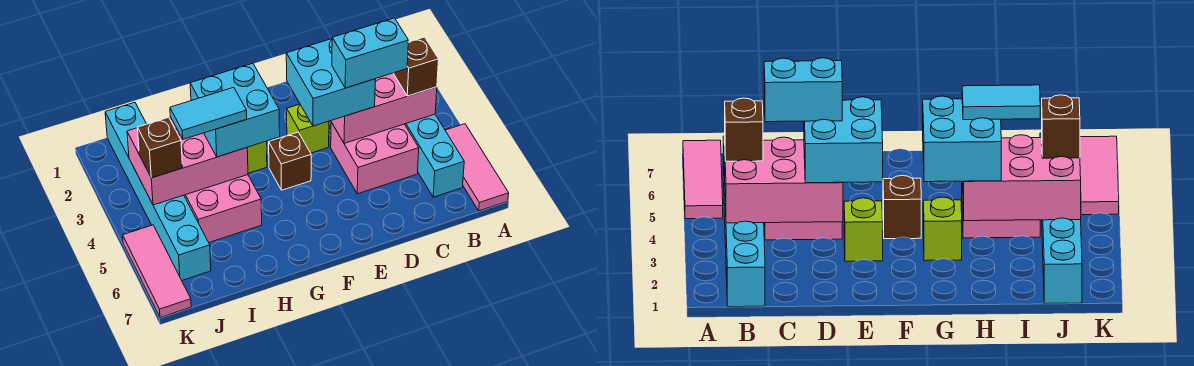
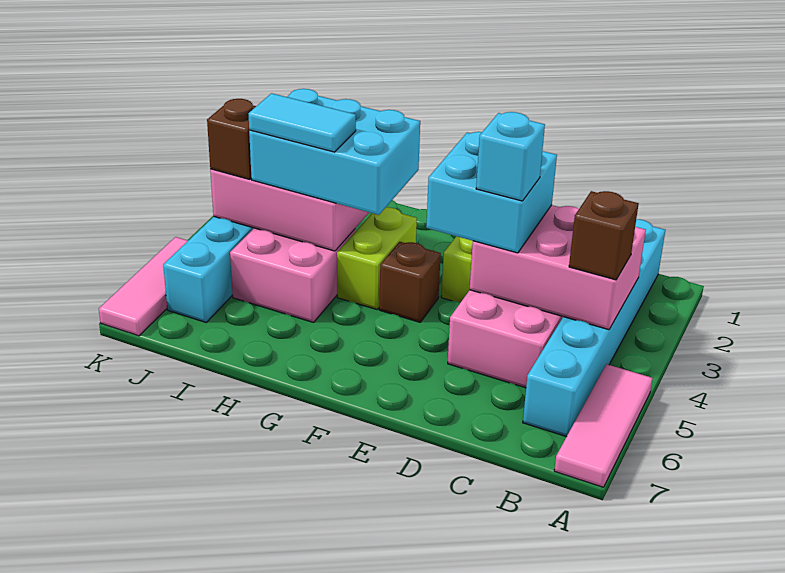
cyan 1x2 brick [332,18,408,88] -> cyan 1x1 brick [476,112,545,201]
lime 1x1 brick [247,141,267,173] -> lime 1x2 brick [337,207,417,309]
cyan 2x2 brick [190,63,280,157] -> cyan 2x3 brick [249,89,420,215]

